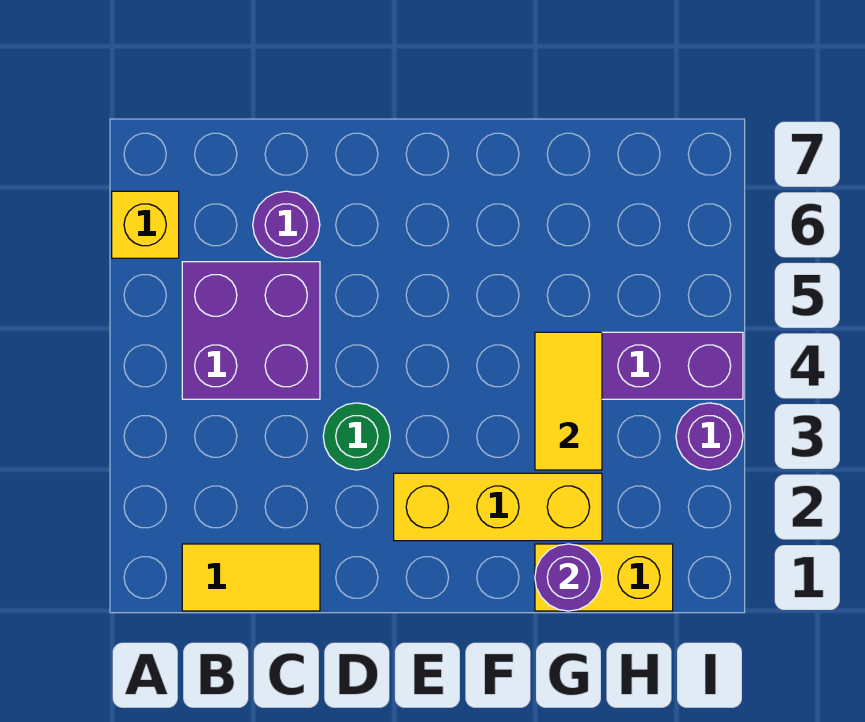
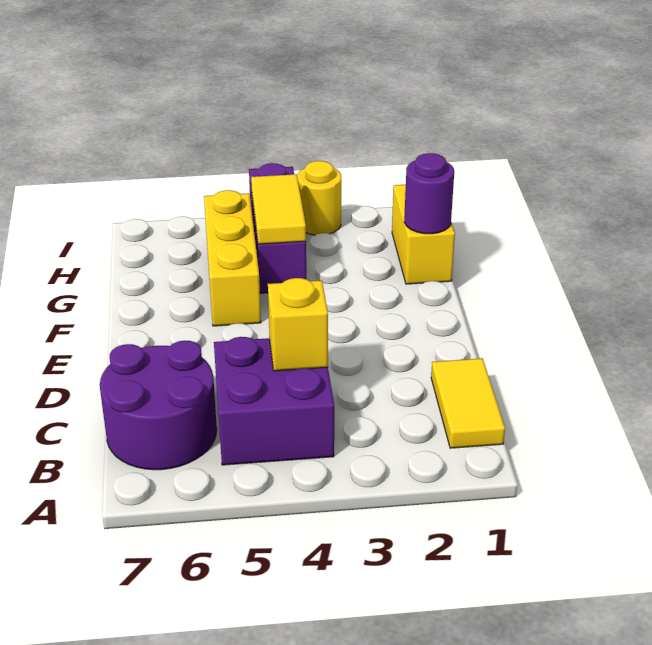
yellow 1x1 brick [112,191,179,258] -> yellow 1x1 brick moved to [268,278,328,371]
purple 1x1 round brick [253,191,320,258] -> purple 2x2 round brick [100,341,217,470]
green 1x1 round brick [323,403,390,470] -> none
yellow 1x3 brick [394,473,602,541] -> yellow 1x3 brick moved to [204,190,261,326]
yellow 1x2 tile [535,332,602,470] -> yellow 1x2 tile turned to [251,174,306,244]
purple 1x1 round brick [676,403,743,470] -> yellow 1x1 round brick [297,161,341,235]

